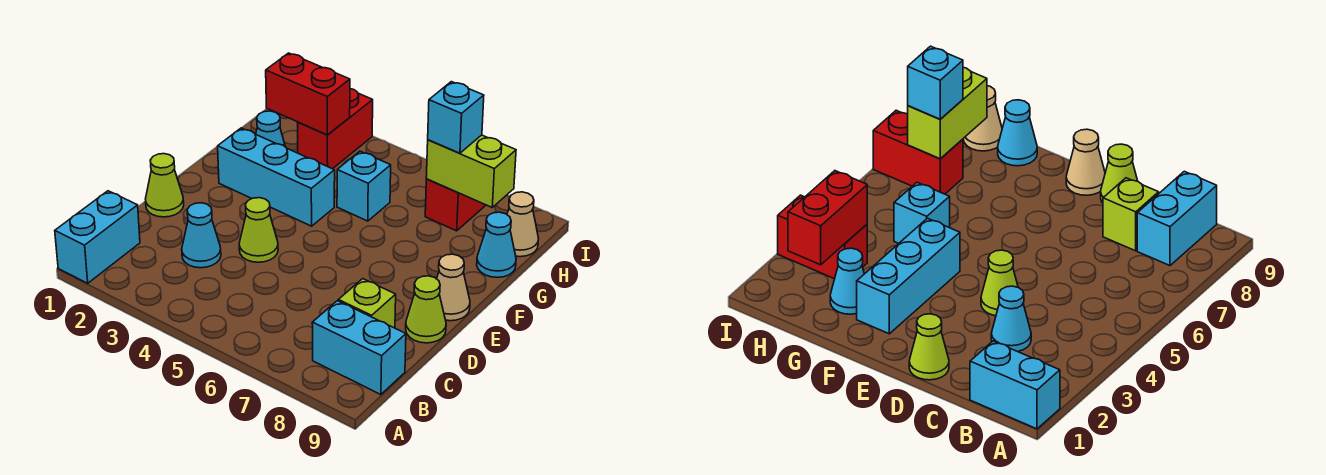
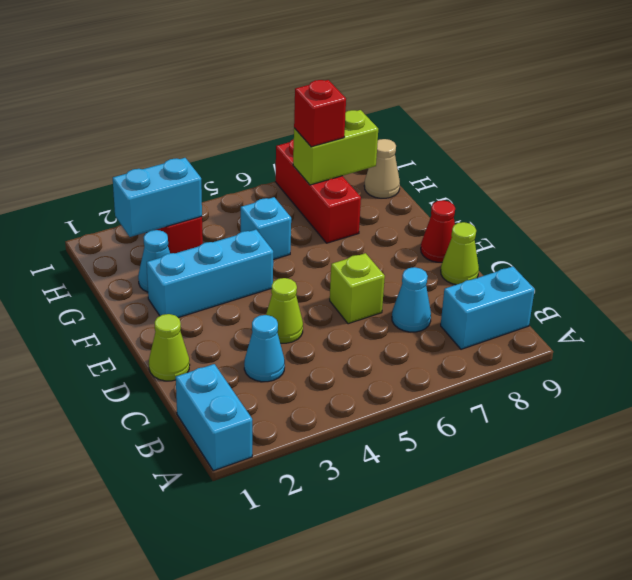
lime 1x1 brick [338,279,396,328] -> lime 1x1 brick moved to [330,253,385,324]
tan 1x1 cone [437,254,470,321] -> red 1x1 cone [421,200,455,262]
cyan 1x1 cone [477,212,516,277] -> cyan 1x1 cone moved to [392,267,431,332]
red 1x2 brick [266,53,350,135] -> cyan 1x2 brick [113,158,202,237]
red 1x2 brick [425,179,486,231] -> red 1x3 brick [275,139,361,243]
cyan 1x1 brick [428,82,484,153] -> red 1x1 brick [294,80,346,147]

